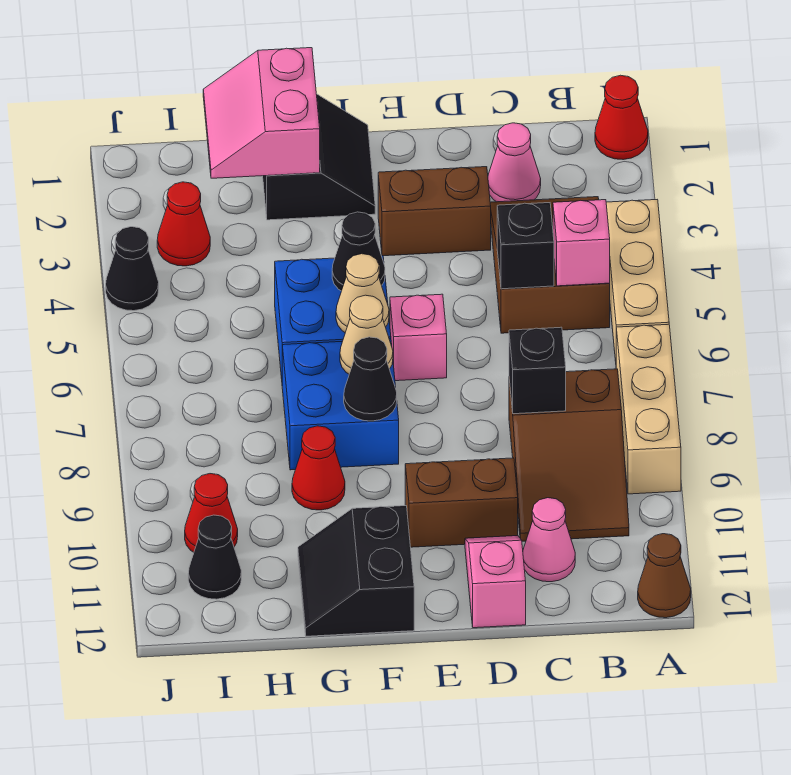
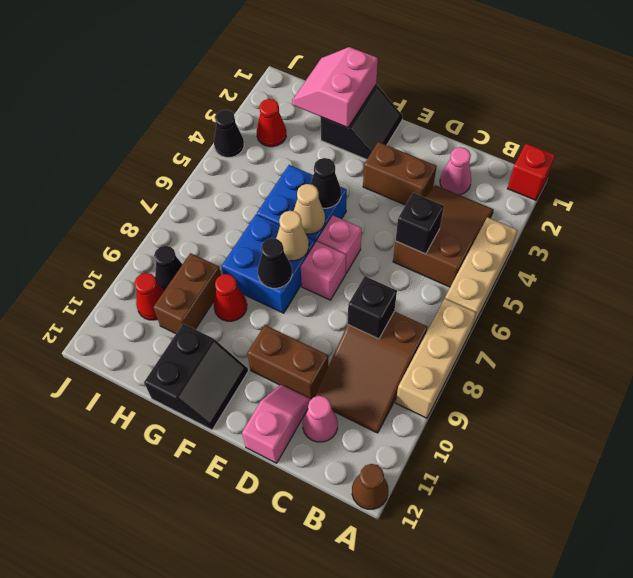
red 1x1 cone [595,75,648,160] -> red 1x1 brick [507,143,555,200]
pink 1x1 brick [553,200,610,286] -> pink 1x1 brick moved to [301,242,346,300]
black 2x2 slope [298,506,414,636] -> black 2x2 slope turned to [144,324,248,430]
none -> brown 1x2 brick [153,253,221,334]
black 1x1 cone [188,515,241,599] -> black 1x1 cone moved to [154,246,183,291]

